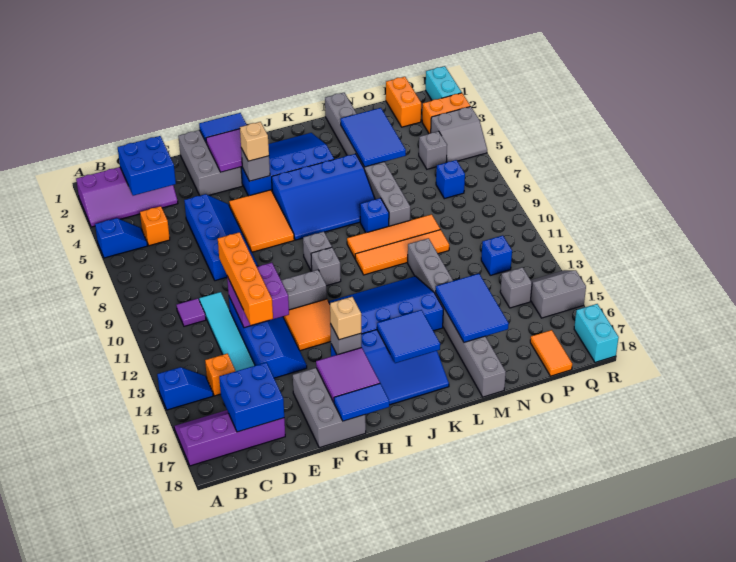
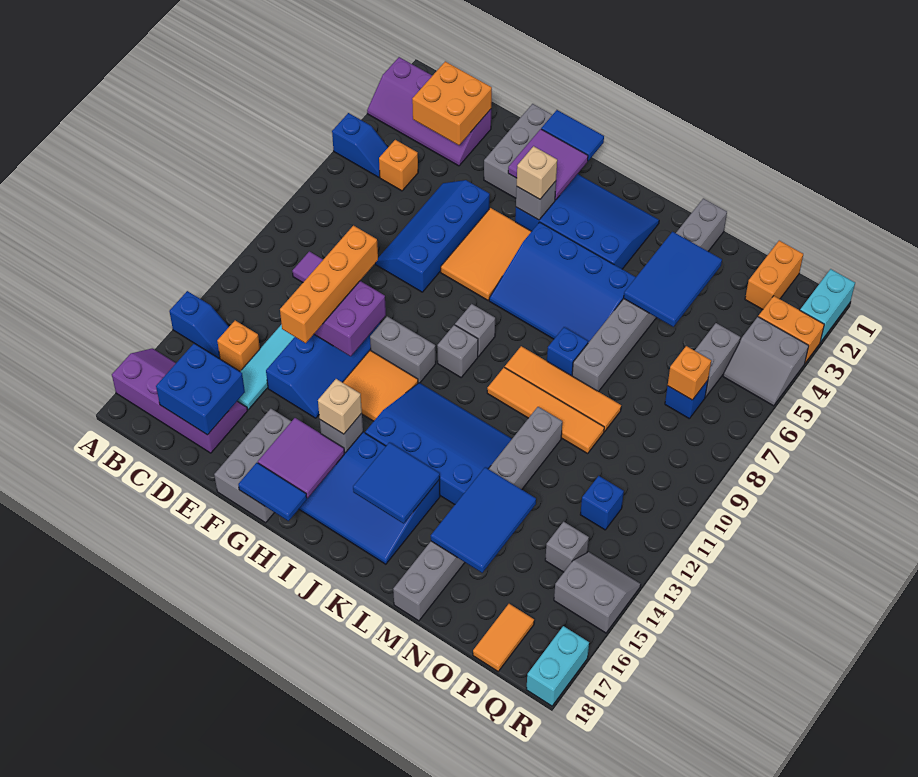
blue 2x2 brick [118,136,176,196] -> orange 2x2 brick [412,61,492,145]
blue 2x4 slope [184,194,258,281] -> blue 2x4 slope turned to [376,180,490,292]
grey 1x1 brick [419,131,447,169] -> grey 1x2 brick [695,323,740,397]
none -> orange 1x1 brick [668,346,711,400]

